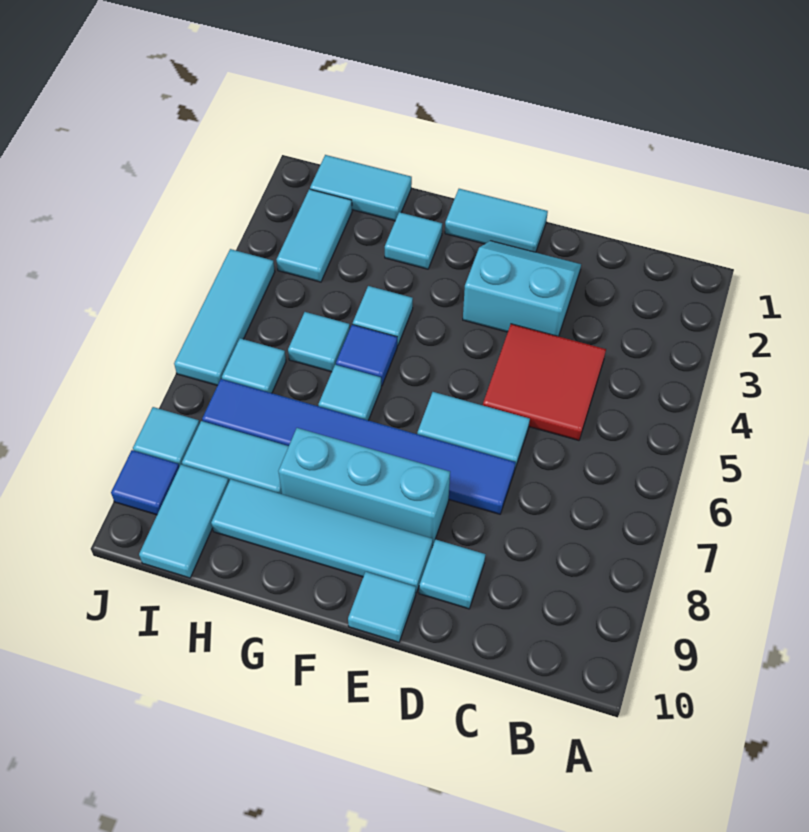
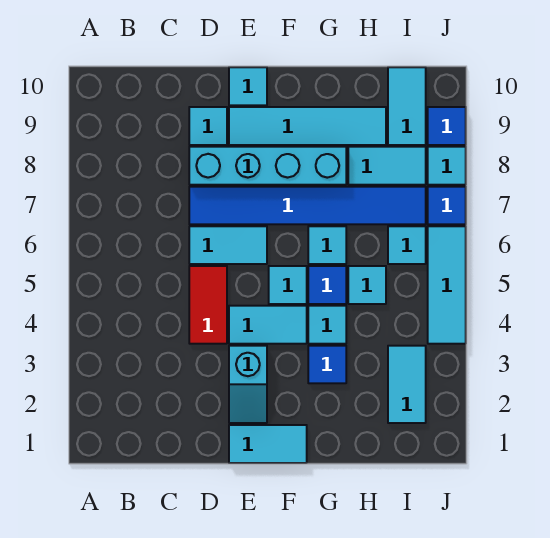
red 2x2 tile [483,324,606,441] -> red 1x2 tile [189,266,227,344]
cyan 2x2 slope [463,241,581,336] -> cyan 1x2 slope [229,346,267,423]
cyan 1x3 brick [278,428,450,544] -> cyan 1x4 brick [189,147,346,185]
cyan 1x1 tile [385,212,442,269] -> cyan 1x1 tile moved to [269,266,307,304]
none -> blue 1x1 tile [308,346,346,383]
cyan 1x2 tile [310,155,412,221] -> cyan 1x2 tile moved to [229,306,307,344]
none -> blue 1x1 tile [428,187,466,224]

